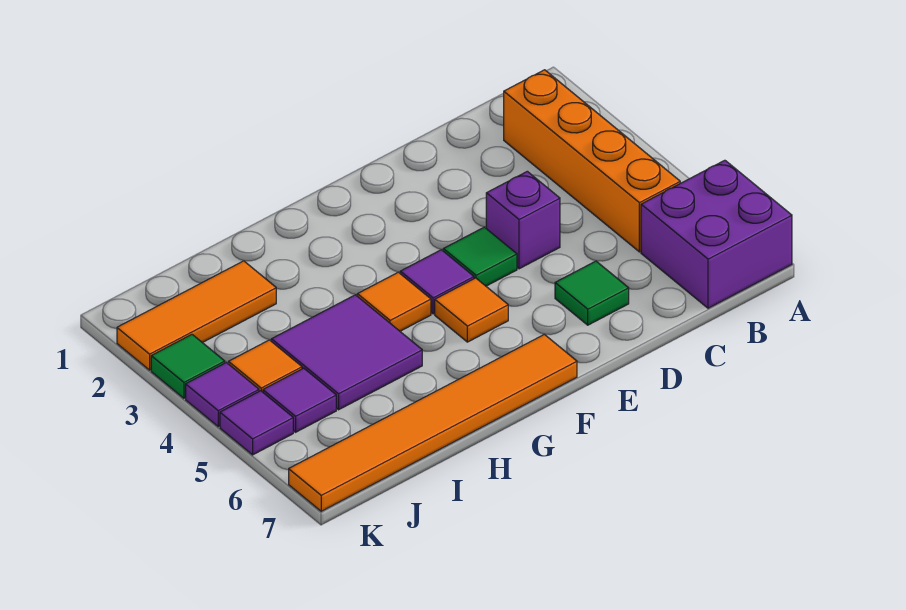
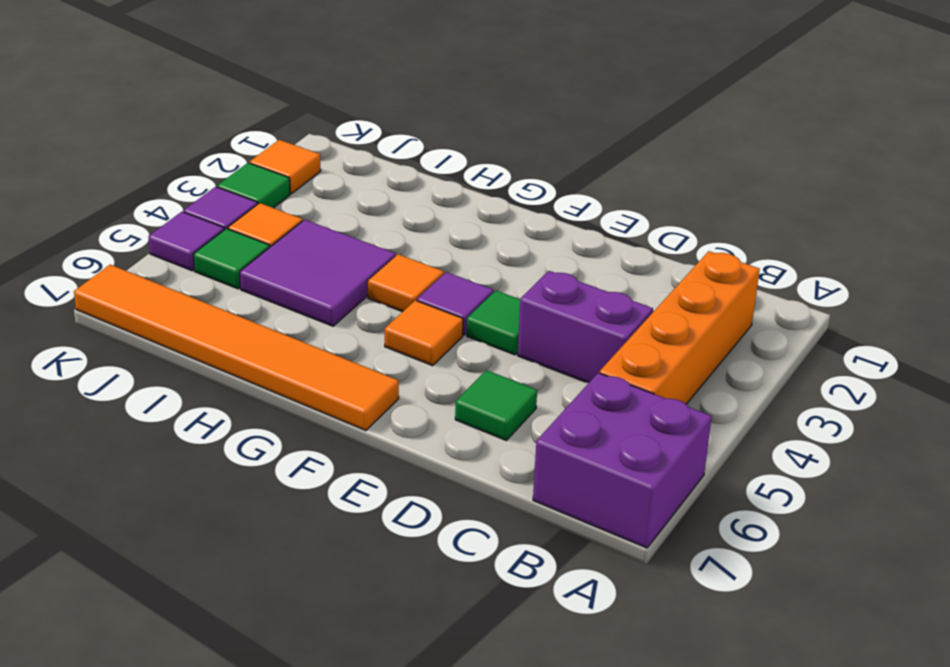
purple 1x1 brick [486,171,560,269] -> purple 1x2 brick [518,271,653,383]
orange 1x3 tile [117,261,276,370] -> orange 1x1 tile [250,140,321,194]
purple 1x1 tile [263,368,336,432] -> green 1x1 tile [193,229,270,289]

